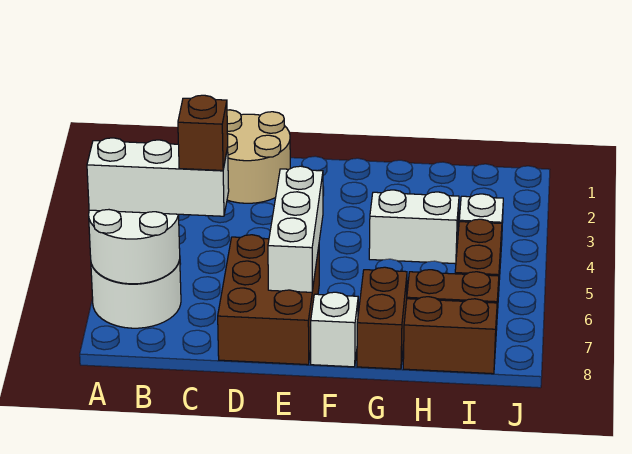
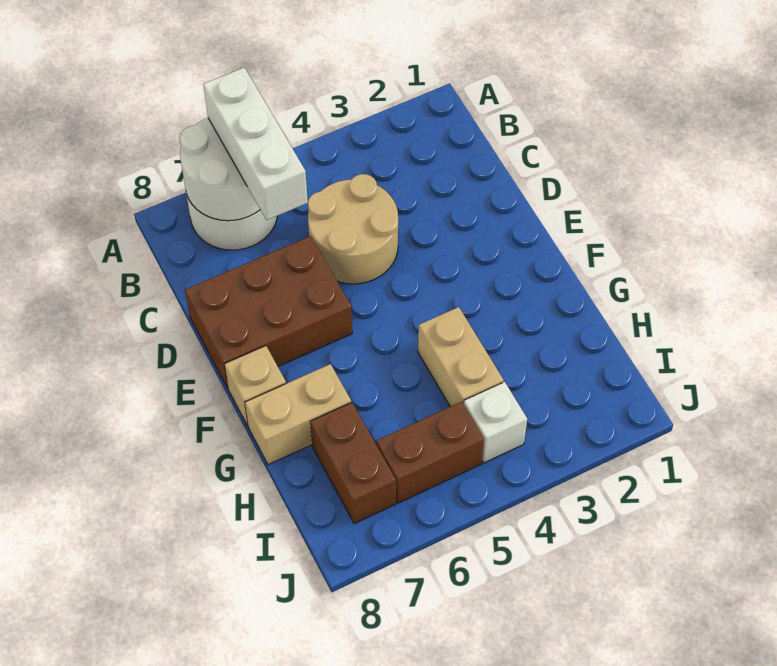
tan 2x2 round brick [227,110,290,203] -> tan 2x2 round brick moved to [308,174,398,284]
brown 1x1 brick [178,95,228,170] -> none
white 1x3 brick [268,166,323,292] -> none
white 1x1 brick [311,292,358,367] -> tan 1x1 brick [225,346,286,426]
white 1x2 brick [369,190,459,264] -> tan 1x2 brick [418,307,504,407]
brown 1x2 brick [357,267,407,369] -> tan 1x2 brick [245,364,351,465]
brown 1x2 brick [403,297,497,374] -> none

